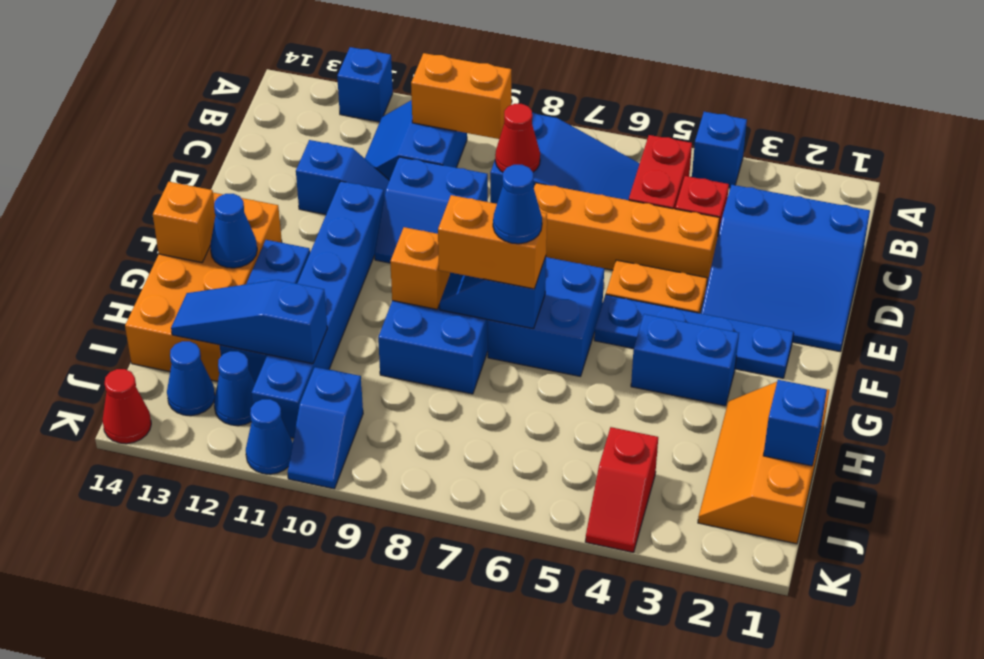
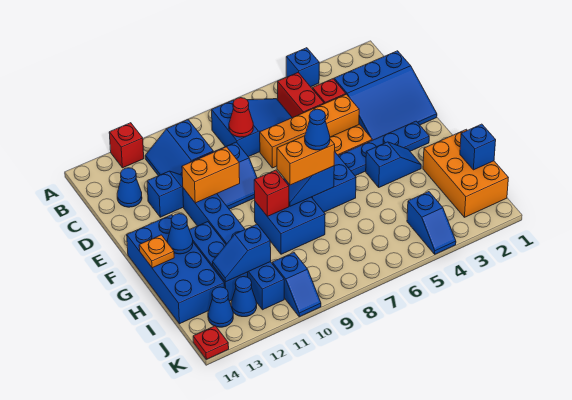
blue 1x1 brick [337,47,393,122] -> red 1x1 brick [109,123,144,168]
orange 1x2 brick [411,53,511,139] -> orange 1x2 brick moved to [182,147,240,203]
orange 2x4 brick [125,193,282,381] -> blue 2x4 brick [127,215,224,324]
blue 1x2 brick [631,314,739,406] -> blue 1x2 slope [366,142,421,187]
orange 1x1 brick [390,227,450,309] -> red 1x1 brick [254,170,289,216]
orange 1x1 brick [153,182,216,263] -> orange 1x1 plate [139,235,174,268]
orange 2x3 slope [698,382,829,544] -> orange 2x3 brick [423,129,508,217]
blue 1x3 slope [171,280,327,364] -> blue 1x2 slope [213,224,271,282]
red 1x2 slope [585,427,658,552] -> blue 1x2 slope [407,192,456,254]
blue 1x1 cone [246,399,293,474] -> blue 1x1 cone moved to [117,168,142,207]
red 1x1 cone [103,369,151,444] -> red 1x1 plate [193,326,229,359]

